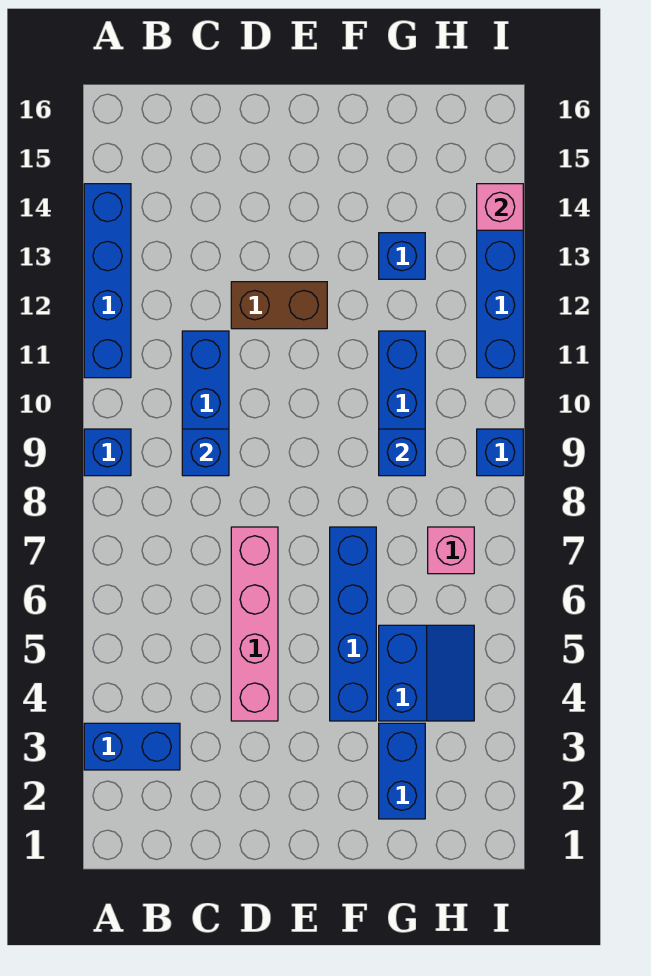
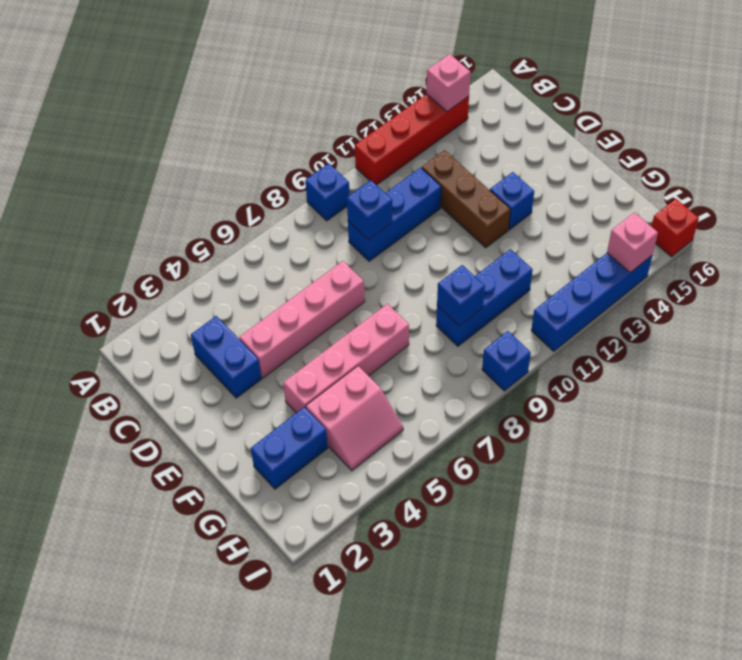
blue 1x2 brick [84,723,180,770] -> blue 1x2 brick moved to [191,316,261,398]
blue 1x4 brick [84,184,131,378] -> red 1x4 brick [355,94,469,185]
brown 1x2 brick [231,282,327,329] -> brown 1x3 brick [422,150,510,248]
blue 1x4 brick [330,527,376,721] -> pink 1x4 brick [283,304,409,413]
blue 2x2 slope [379,625,474,721] -> pink 2x2 slope [306,366,403,471]
blue 1x1 brick [379,233,425,279] -> blue 1x1 brick moved to [490,172,534,230]
pink 1x1 brick [428,527,474,574] -> pink 1x1 brick moved to [427,54,470,111]
none -> red 1x1 brick [651,199,699,257]

